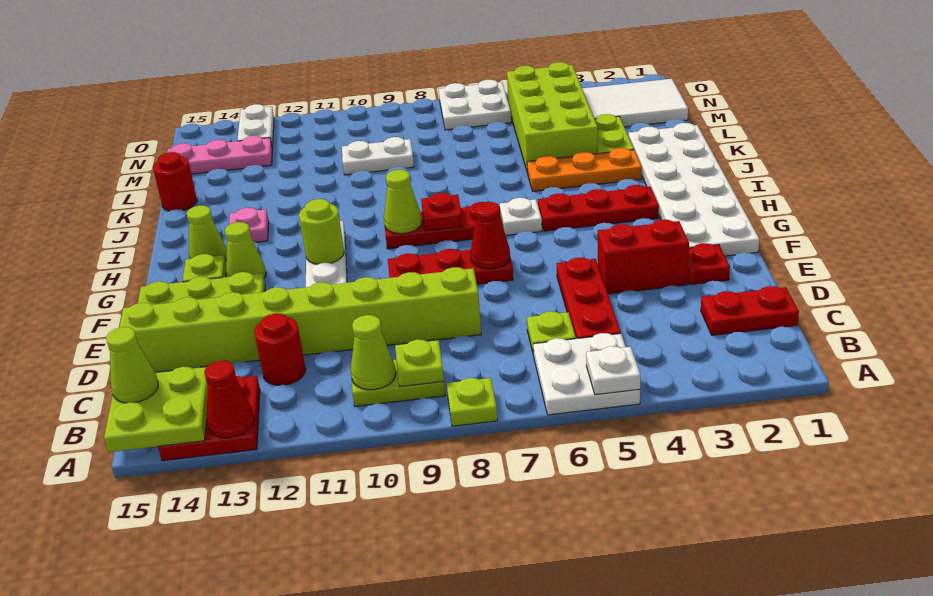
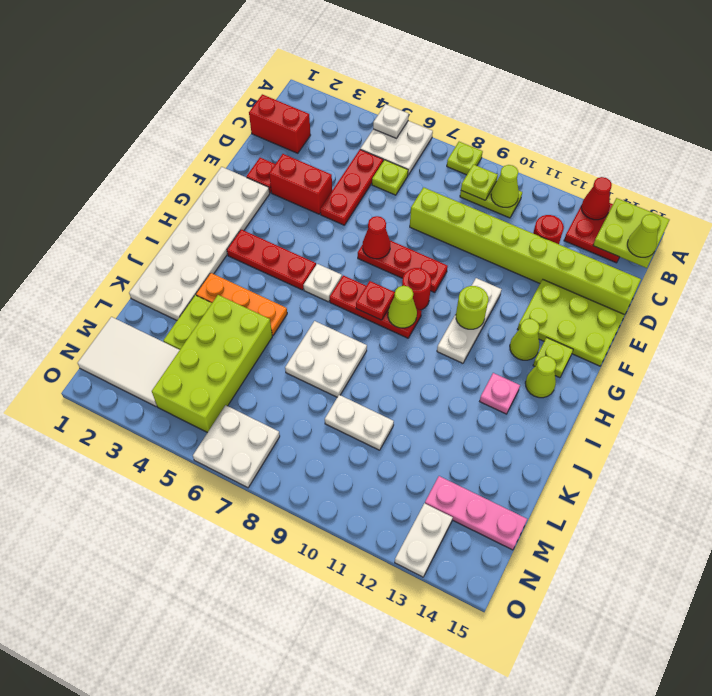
red 1x2 plate [701,286,799,335] -> red 1x2 brick [249,94,310,153]
none -> white 2x2 plate [285,321,367,397]
red 1x1 round brick [153,152,197,211] -> red 1x1 round brick moved to [402,268,431,310]

